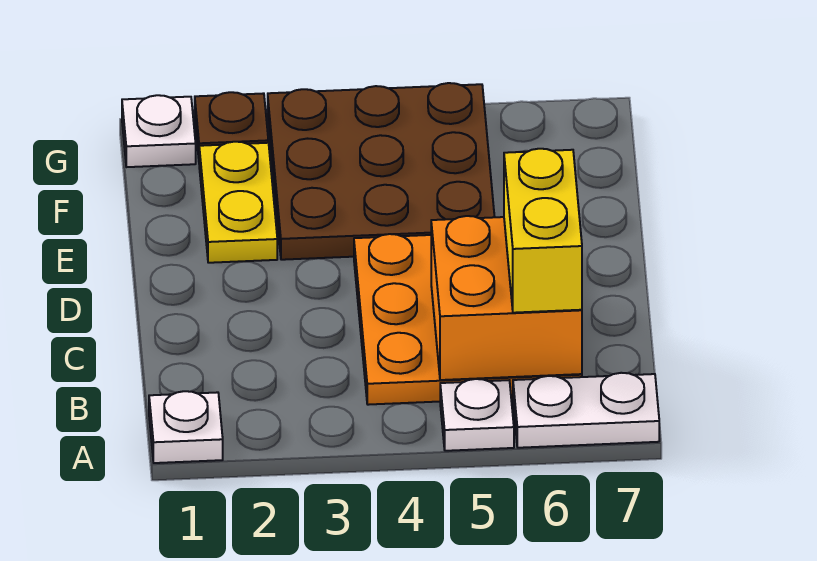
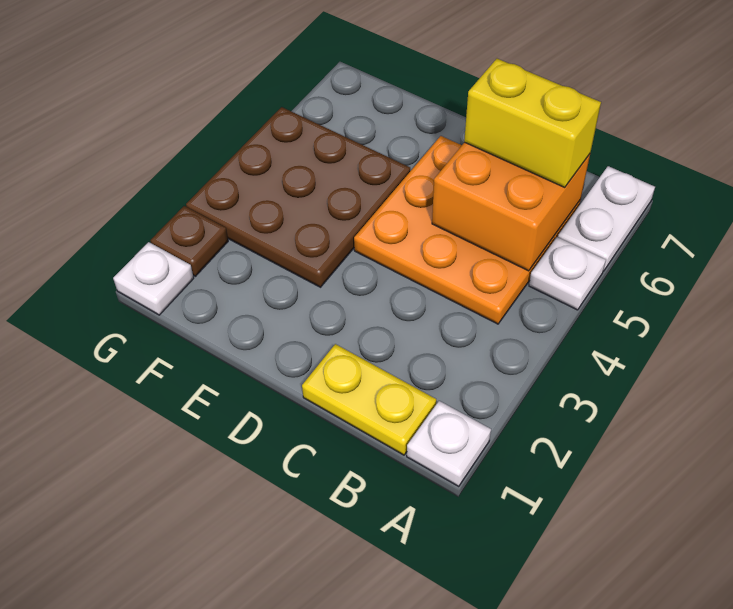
yellow 1x2 plate [199,142,277,263] -> yellow 1x2 plate moved to [302,344,436,455]

